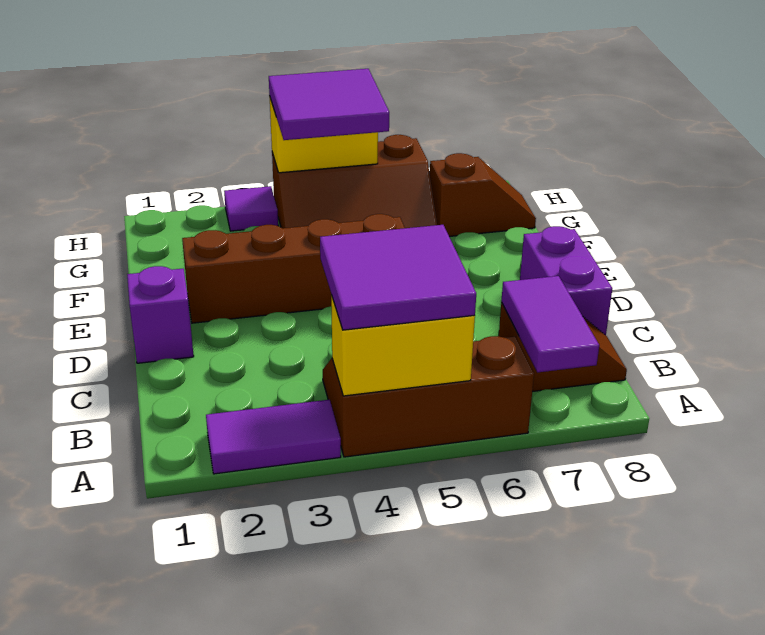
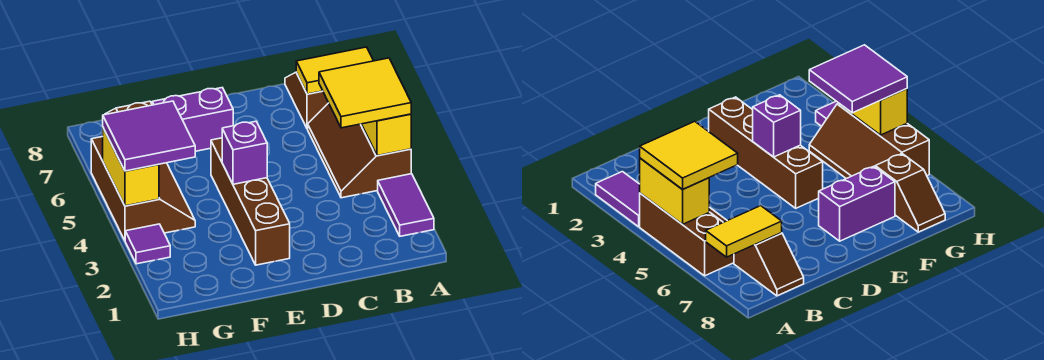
purple 2x2 tile [320,225,476,330] -> yellow 2x2 tile [319,58,411,128]
purple 1x2 tile [501,276,599,372] -> yellow 1x2 tile [296,47,373,94]
purple 1x2 brick [520,226,612,335] -> purple 1x2 brick moved to [152,88,233,151]
purple 1x1 brick [127,266,194,363] -> purple 1x1 brick moved to [222,121,267,184]

